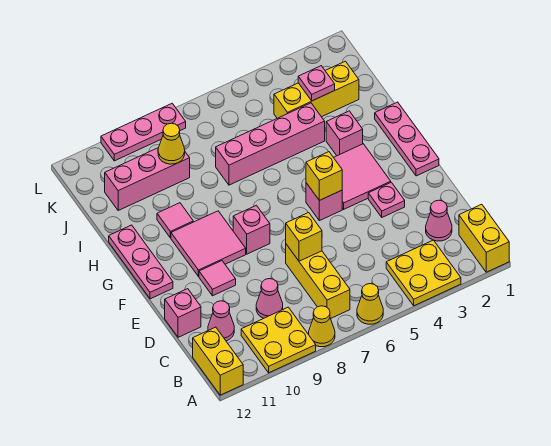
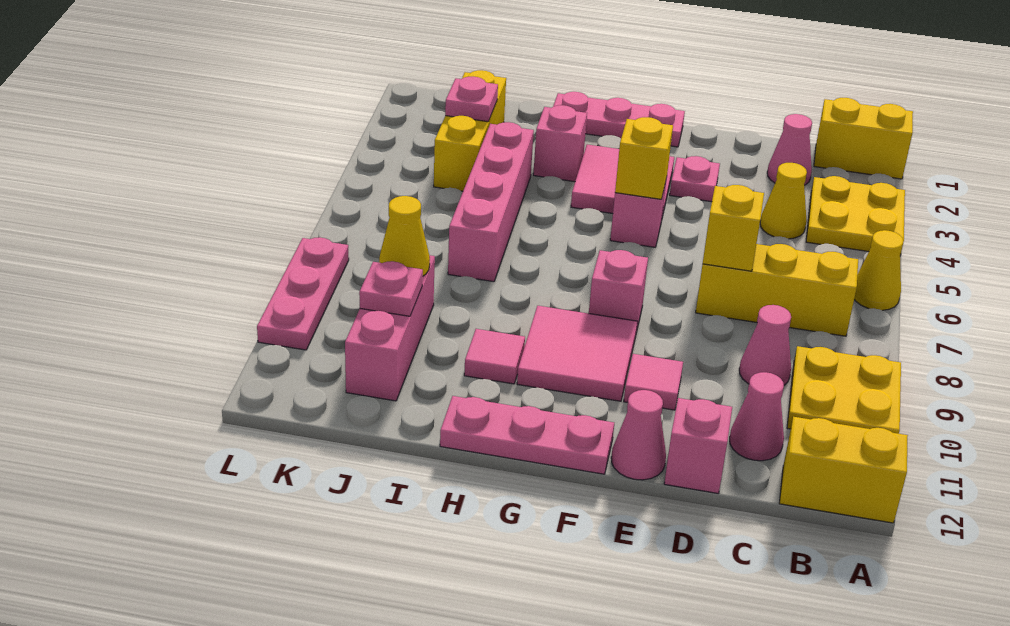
yellow 1x1 cone [309,306,335,347] -> yellow 1x1 cone moved to [760,163,807,239]
none -> pink 1x1 cone [611,390,666,480]
none -> pink 1x1 plate [359,261,423,316]

